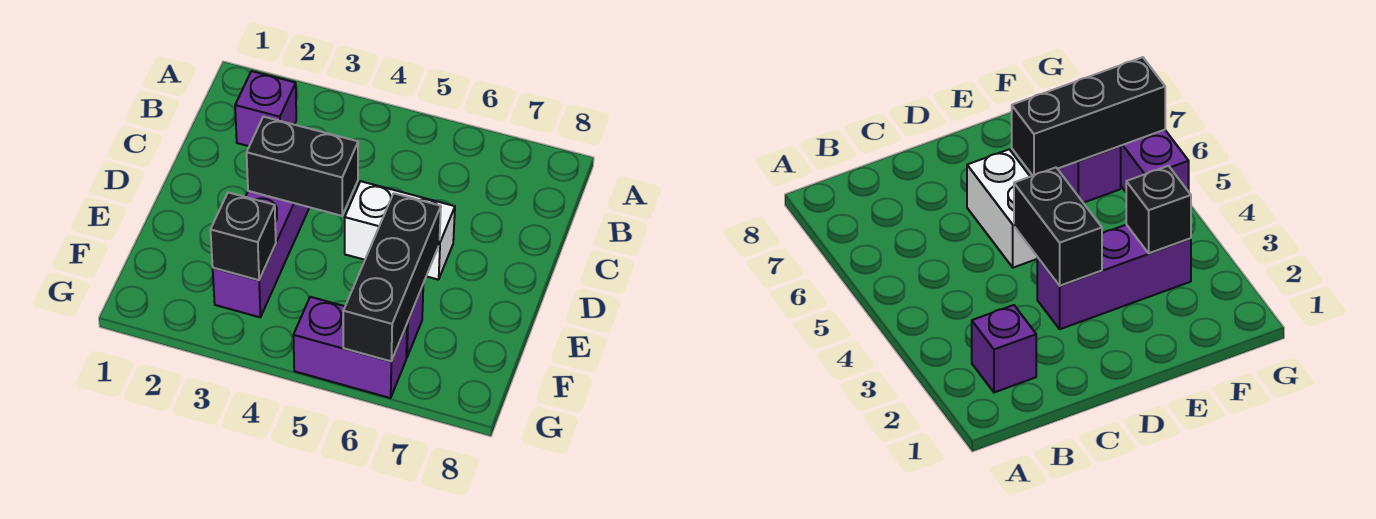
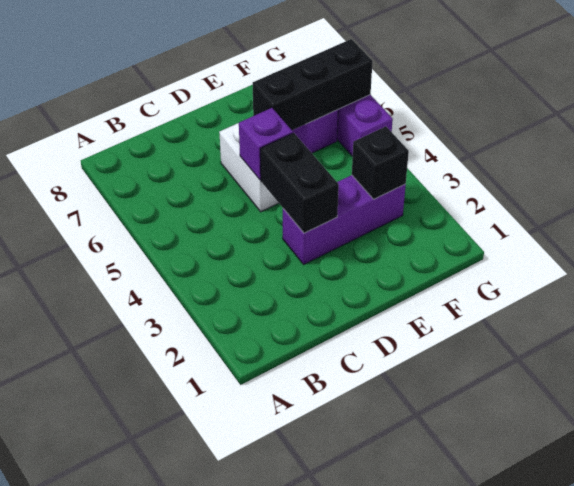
purple 1x1 brick [235,71,296,146] -> purple 1x1 brick moved to [239,108,293,180]

